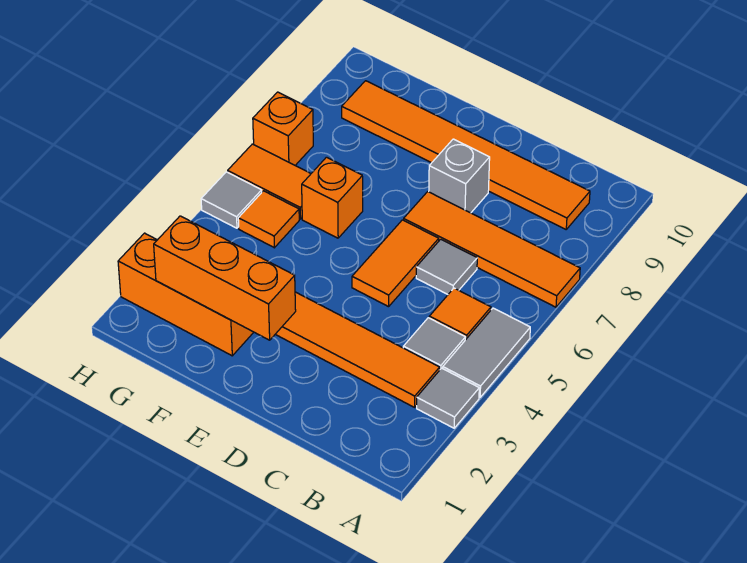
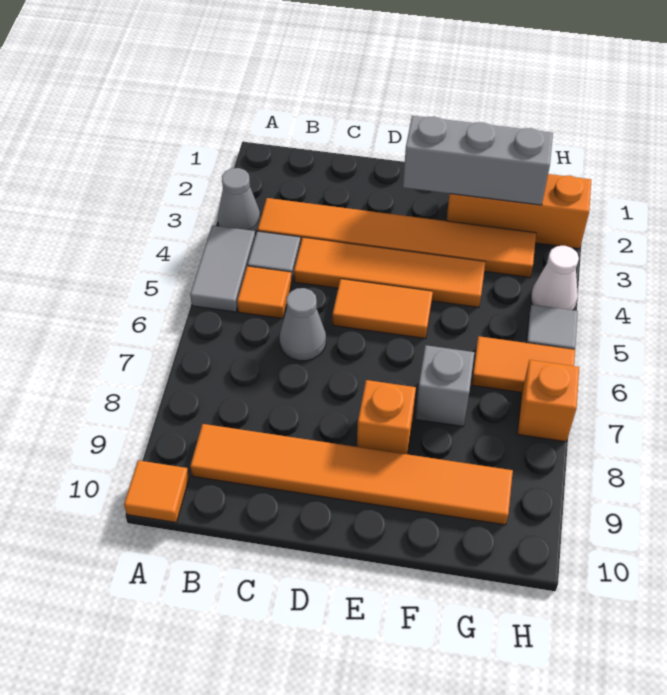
grey 1x1 tile [417,368,479,428] -> grey 1x1 cone [218,168,261,233]
orange 1x4 tile [404,192,580,307] -> orange 1x4 tile moved to [294,237,485,307]
grey 1x1 tile [416,239,477,294] -> grey 1x1 cone [280,288,326,361]
orange 1x2 tile [352,220,439,307] -> orange 1x2 tile turned to [332,279,433,339]
grey 1x1 brick [429,139,490,213] -> grey 1x1 brick moved to [415,345,474,427]
orange 1x3 brick [154,216,296,340] -> grey 1x3 brick [403,116,553,205]
orange 1x1 brick [302,157,363,238] -> orange 1x1 brick moved to [357,380,416,454]
orange 1x1 tile [238,191,299,248] -> orange 1x1 tile moved to [124,460,189,522]
none -> white 1x1 cone [531,246,579,310]

